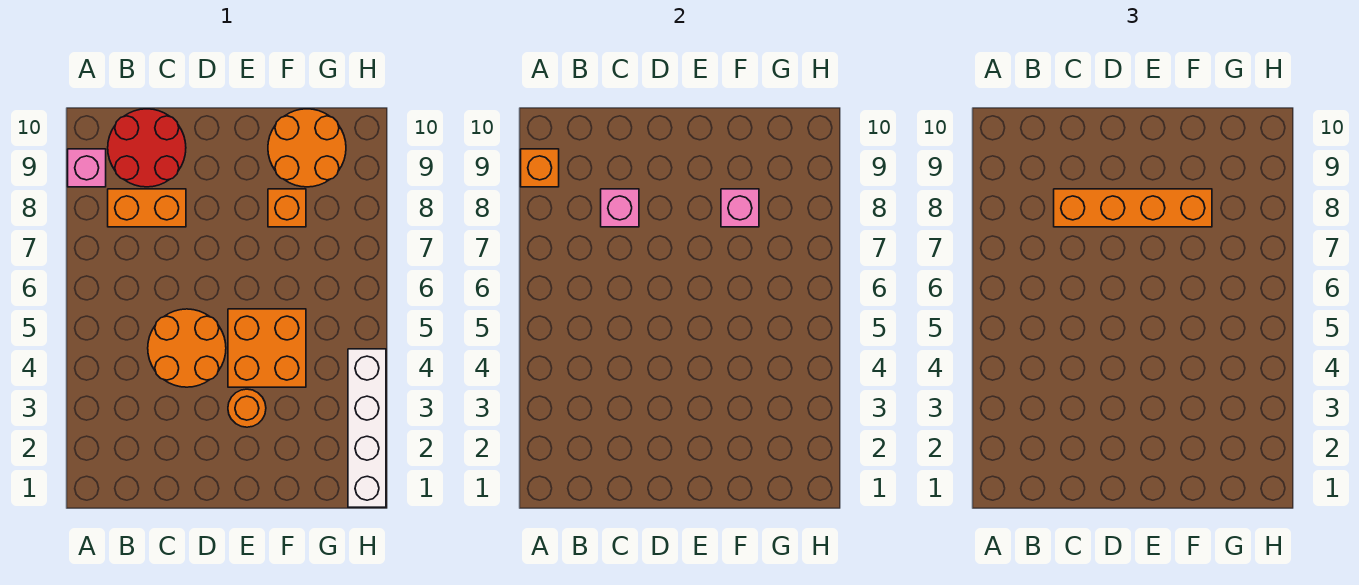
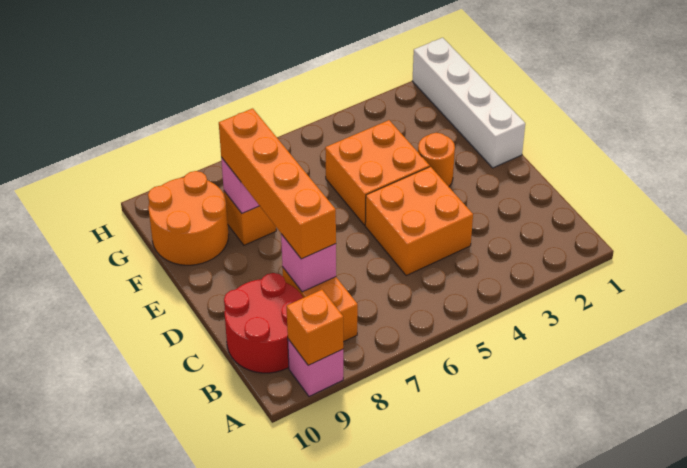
orange 2x2 round brick [148,309,226,387] -> orange 2x2 brick [365,167,473,276]
white 1x4 brick [348,349,386,507] -> white 1x4 brick turned to [412,38,525,168]

